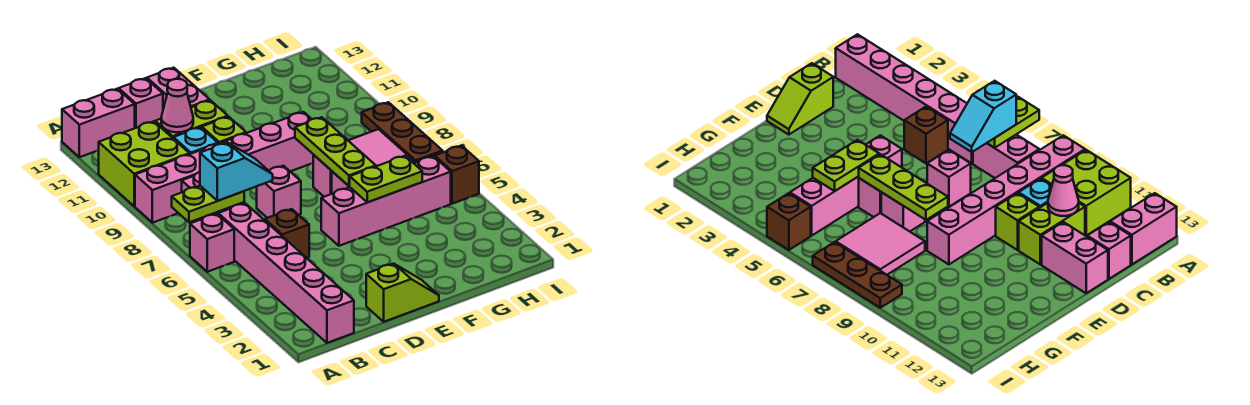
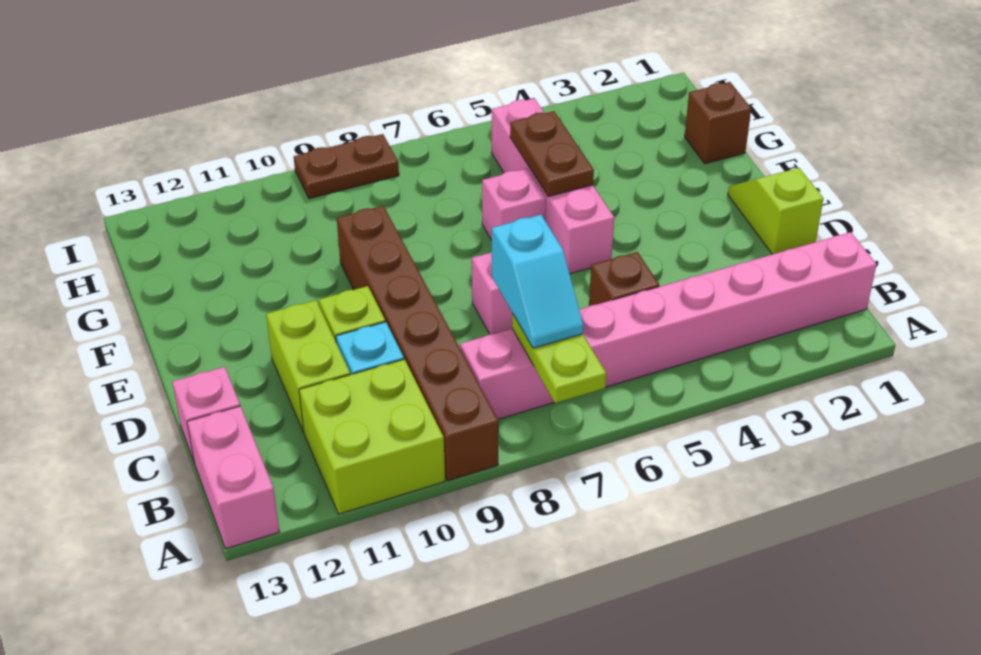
pink 1x1 brick [190,214,234,272] -> none
pink 1x6 brick [135,112,313,223] -> brown 1x6 brick [337,206,499,481]
cyan 1x2 slope [200,143,273,201] -> cyan 1x2 slope turned to [492,215,583,348]
pink 1x1 cone [161,79,193,132] -> none
pink 1x2 brick [147,68,210,109] -> none
lime 1x2 plate [350,156,422,202] -> brown 1x2 plate [510,111,594,197]
lime 1x3 plate [295,117,376,186] -> none
pink 1x1 brick [313,155,332,197] -> none
pink 2x2 tile [348,129,414,166] -> none
brown 1x1 brick [435,146,479,204] -> brown 1x1 brick moved to [685,82,751,164]
brown 1x3 plate [362,102,443,163] -> brown 1x2 plate [294,134,399,199]

